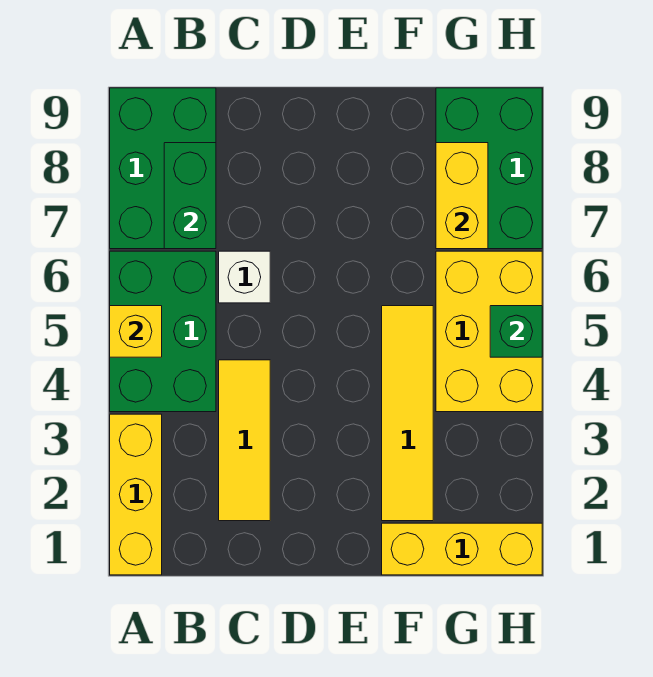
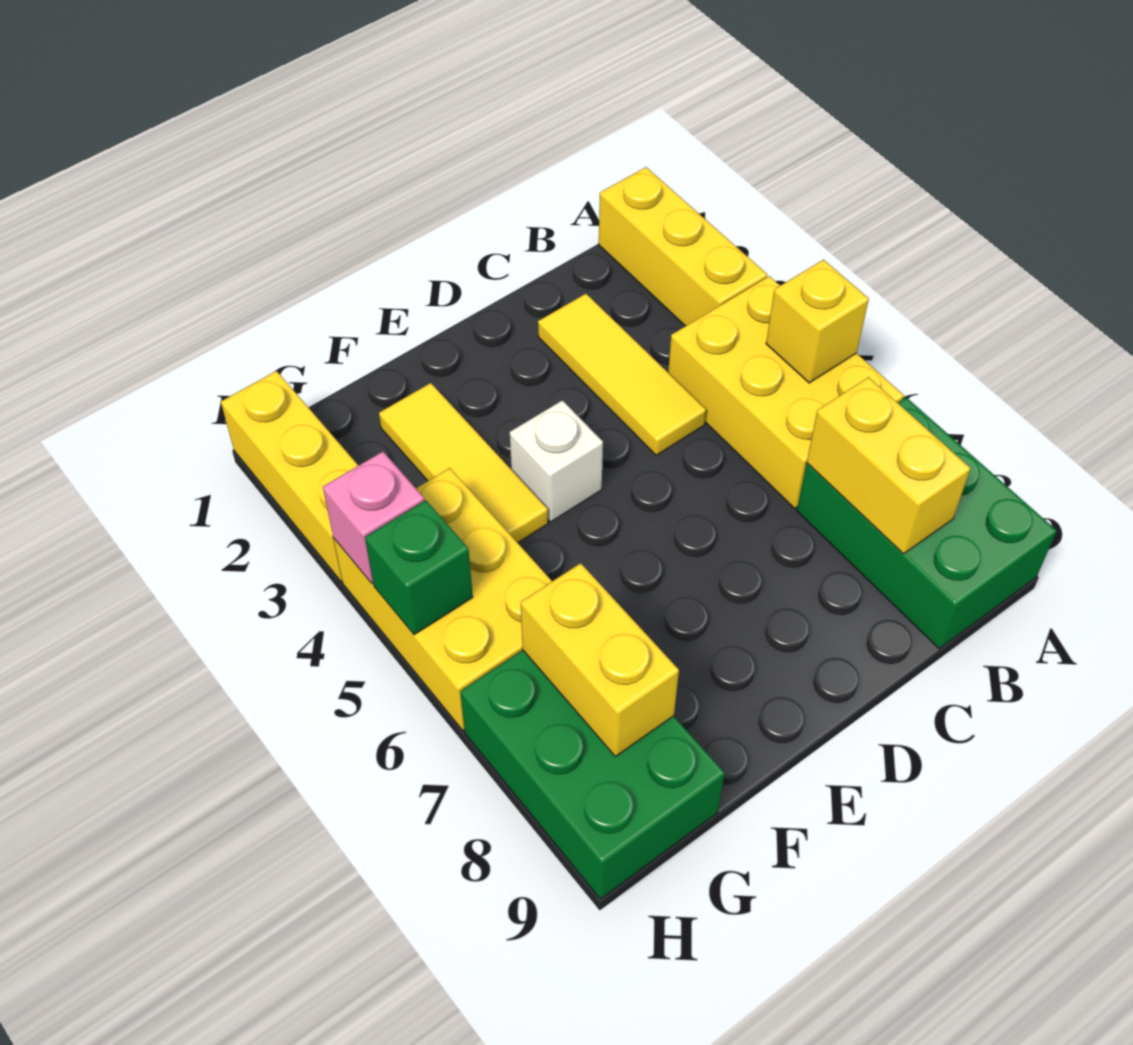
green 2x3 brick [110,251,216,412] -> yellow 2x3 brick [668,276,904,508]
green 1x2 brick [164,143,216,249] -> yellow 1x2 brick [807,377,971,554]
white 1x1 brick [219,251,270,303] -> white 1x1 brick moved to [510,400,603,522]
yellow 1x3 brick [382,523,542,575] -> yellow 1x3 brick turned to [221,371,358,582]
yellow 1x4 tile [382,306,433,521] -> yellow 1x3 tile [379,383,548,543]
none -> pink 1x1 brick [323,452,424,584]

